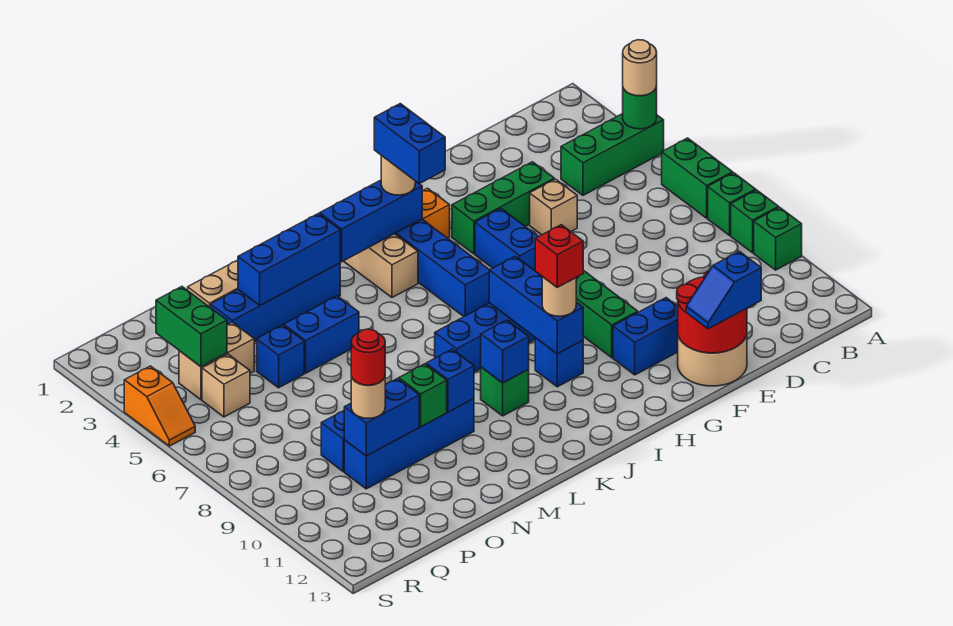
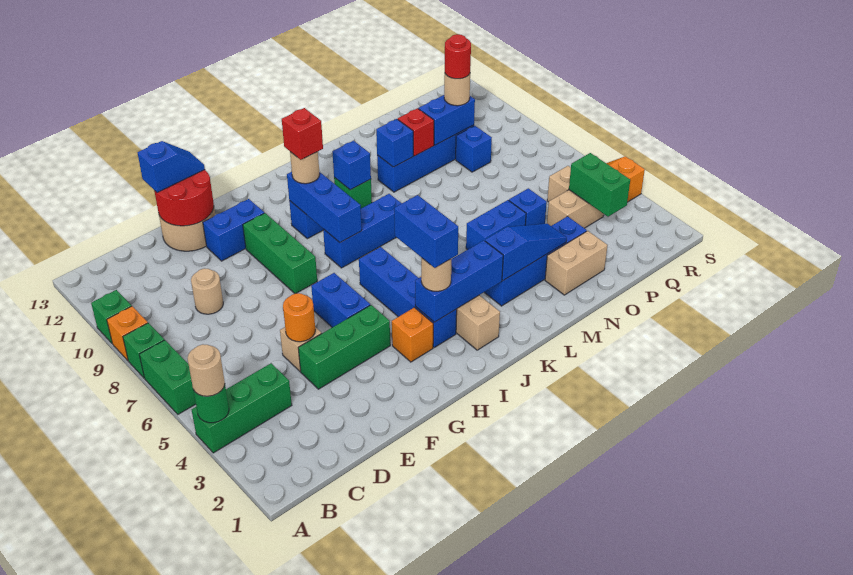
green 1x1 brick [731,190,779,253] -> orange 1x1 brick [107,306,148,361]
none -> tan 1x1 round brick [191,268,223,314]
none -> orange 1x1 round brick [283,293,315,342]
blue 1x3 brick [238,214,340,305] -> blue 1x3 slope [485,224,567,280]
green 1x1 brick [399,364,447,427] -> red 1x1 brick [398,108,434,156]

